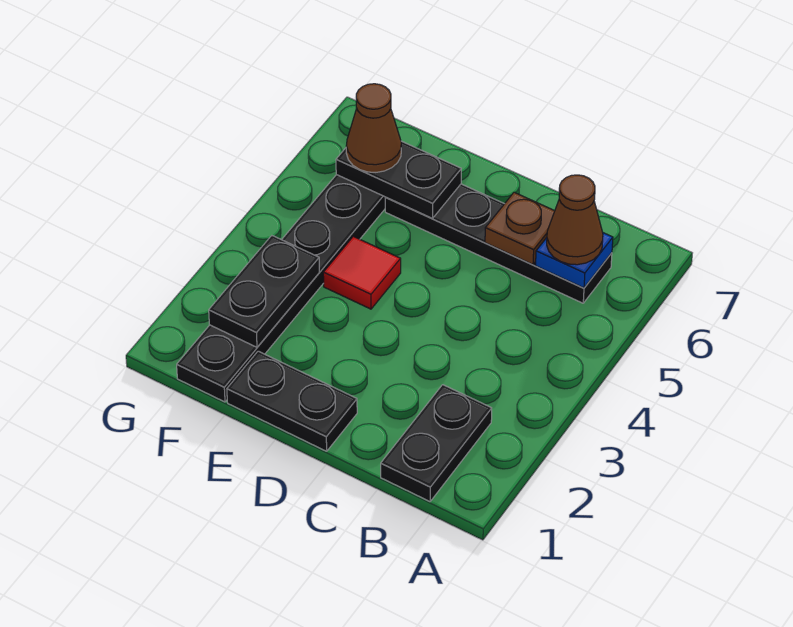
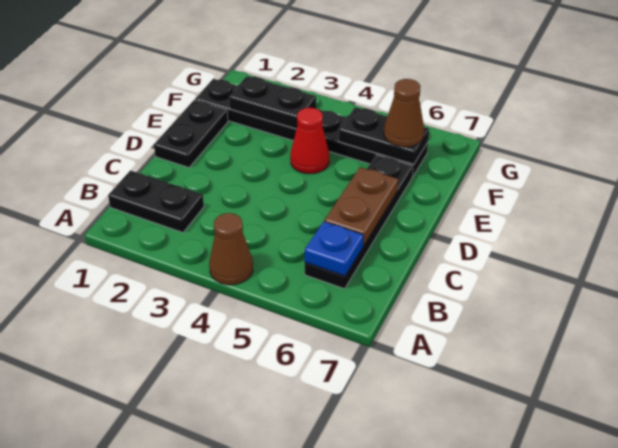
brown 1x1 cone [547,175,603,265] -> brown 1x1 cone moved to [209,213,253,285]
brown 1x1 plate [485,192,555,265] -> brown 1x2 plate [324,167,398,246]
red 1x1 tile [323,236,401,309] -> red 1x1 cone [290,108,329,174]
black 1x2 plate [336,141,461,218] -> black 1x2 plate turned to [339,107,429,164]

